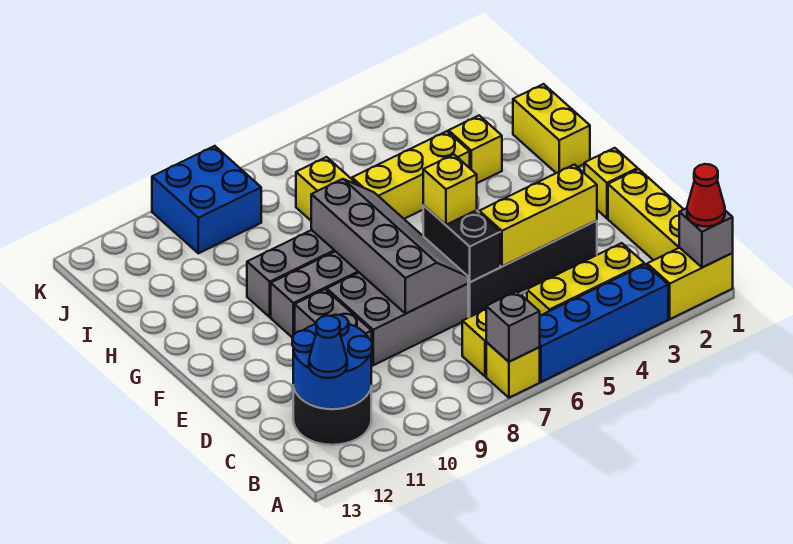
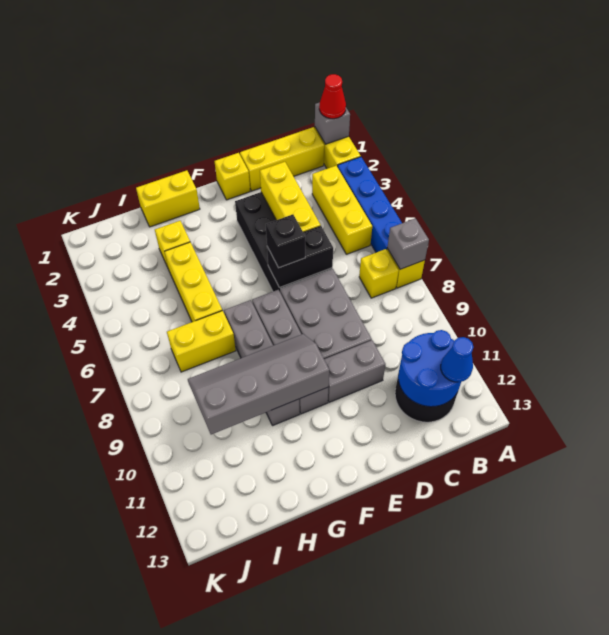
grey 2x4 slope [311,179,468,314] -> grey 2x4 slope moved to [188,334,329,434]
yellow 1x1 brick [423,154,477,225] -> black 1x1 brick [266,214,305,268]
blue 2x2 brick [152,146,261,253] -> none

